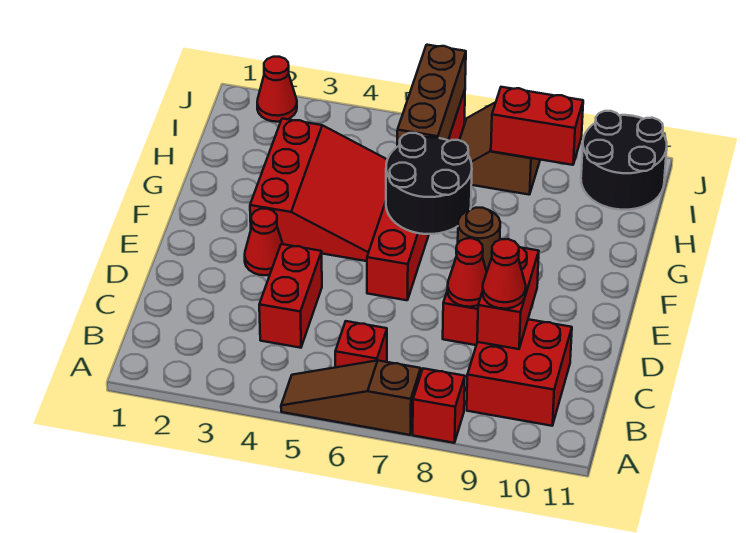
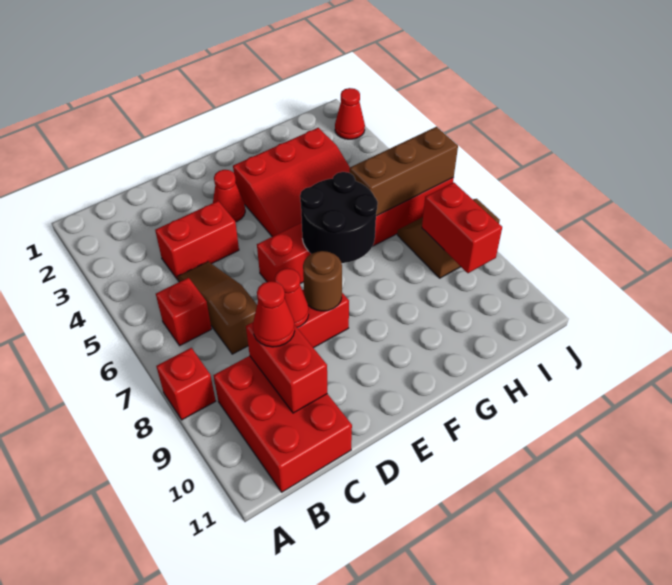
brown 1x3 slope [281,360,421,435] -> brown 1x3 slope moved to [178,262,257,354]
red 2x2 brick [467,319,572,426] -> red 2x3 brick [213,356,352,492]
red 1x2 brick [477,247,539,349] -> red 1x2 brick turned to [246,322,327,413]
black 2x2 round brick [581,111,667,210] -> none

